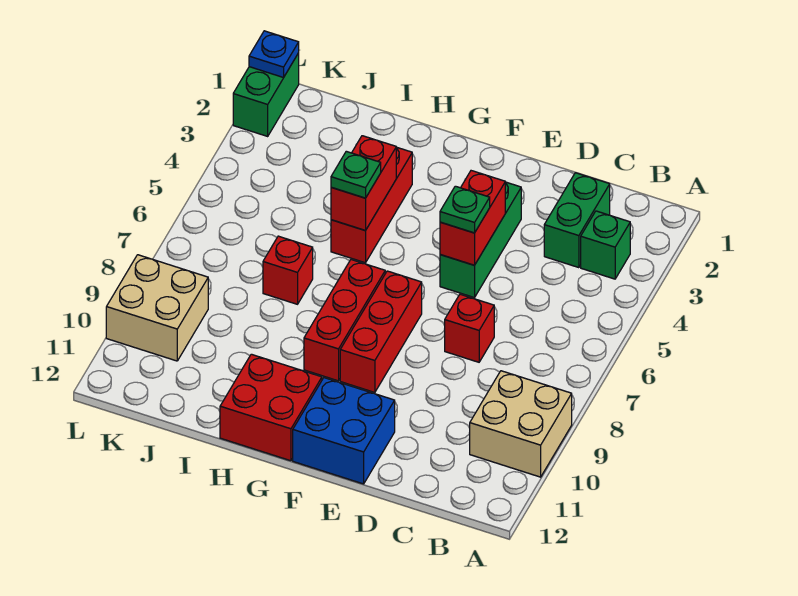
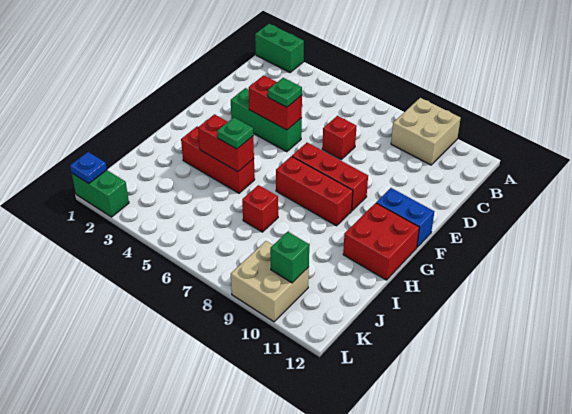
green 1x1 brick [581,211,630,279] -> green 1x1 brick moved to [270,232,309,283]
green 1x2 brick [544,173,610,268] -> green 1x2 brick moved to [255,24,304,72]
blue 2x2 brick [293,378,395,484] -> blue 1x2 brick [376,188,434,247]

